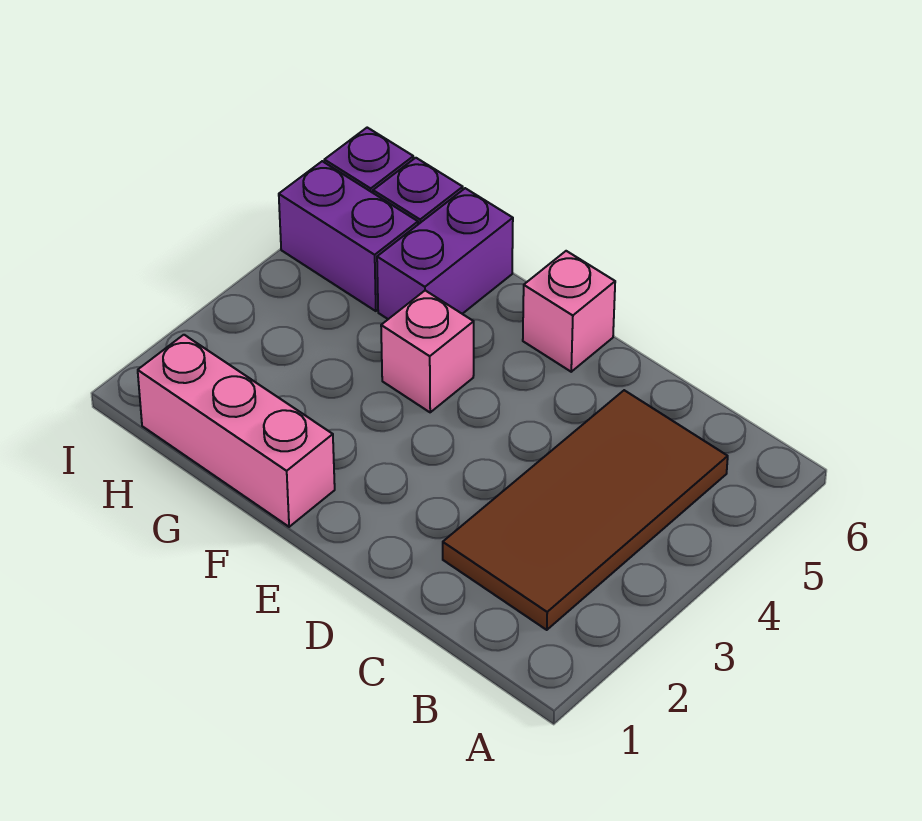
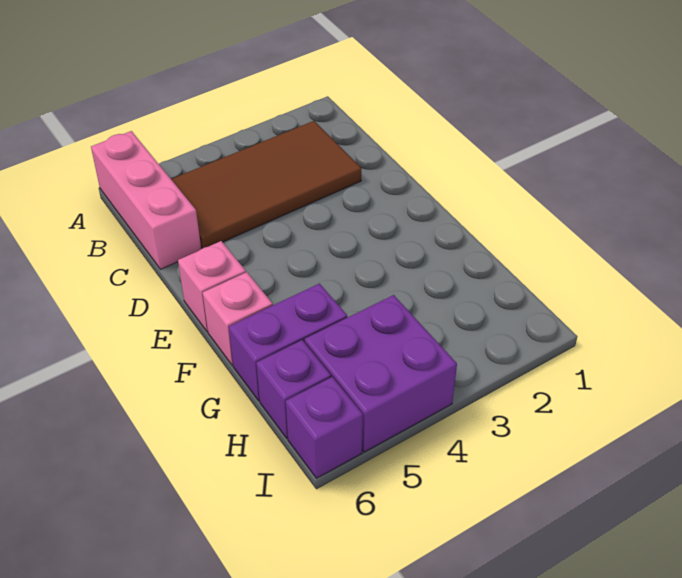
pink 1x3 brick [138,335,335,527] -> pink 1x3 brick moved to [91,131,201,269]
pink 1x1 brick [381,290,474,412] -> pink 1x1 brick moved to [203,272,273,365]
purple 1x2 brick [279,161,418,311] -> purple 2x2 brick [305,295,457,452]

